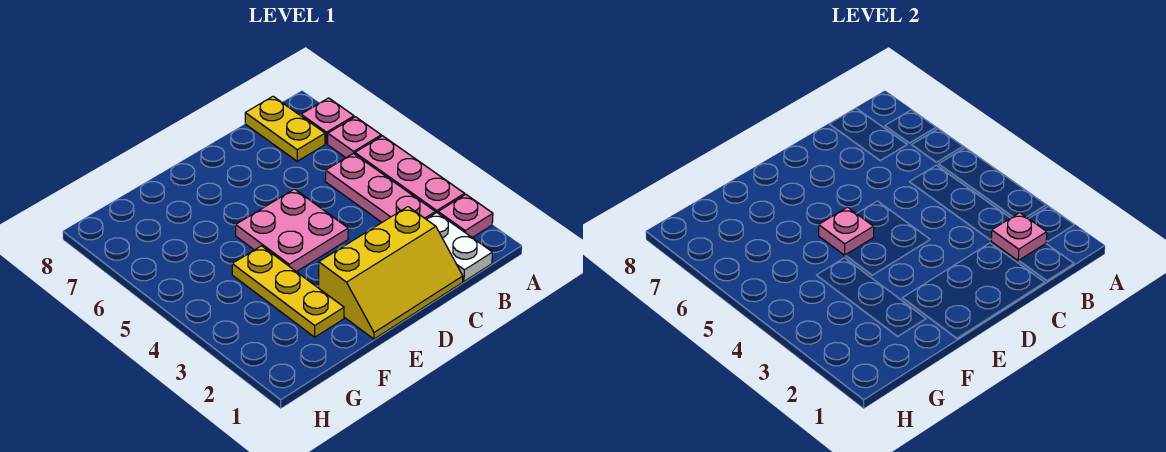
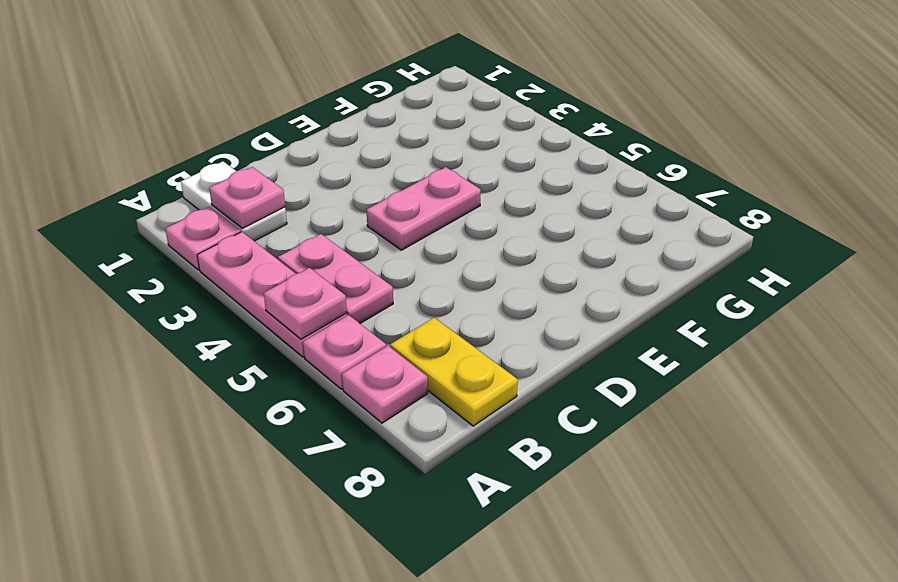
pink 1x3 plate [325,153,435,222] -> pink 1x2 plate [278,234,393,323]
yellow 2x3 slope [319,207,463,339] -> none
pink 2x2 plate [236,189,348,272] -> pink 1x2 plate [367,167,481,250]
pink 1x1 plate [819,207,874,255] -> pink 1x1 plate moved to [264,268,347,339]
yellow 1x3 plate [232,246,344,337] -> none

